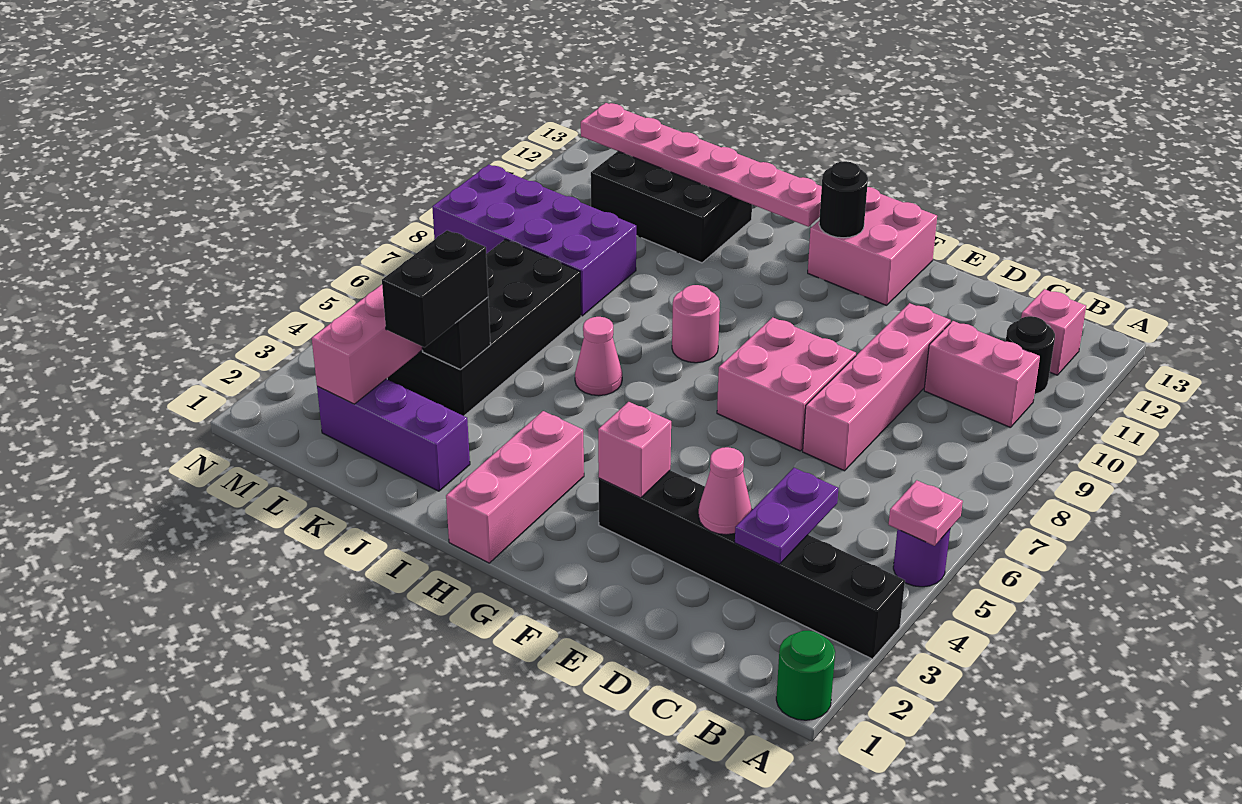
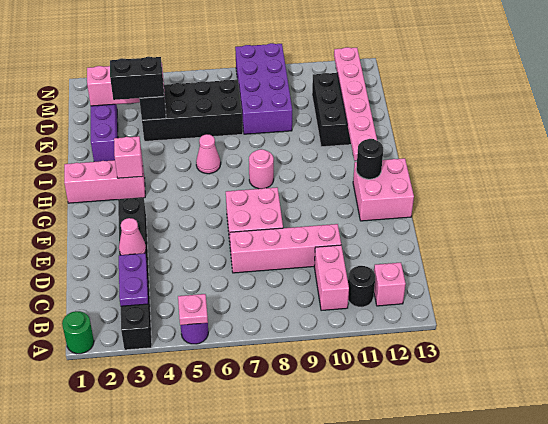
purple 1x2 plate [735,468,839,564] -> purple 1x2 plate turned to [119,253,148,306]
pink 1x1 brick [598,402,671,498] -> pink 1x1 brick moved to [114,136,143,178]

